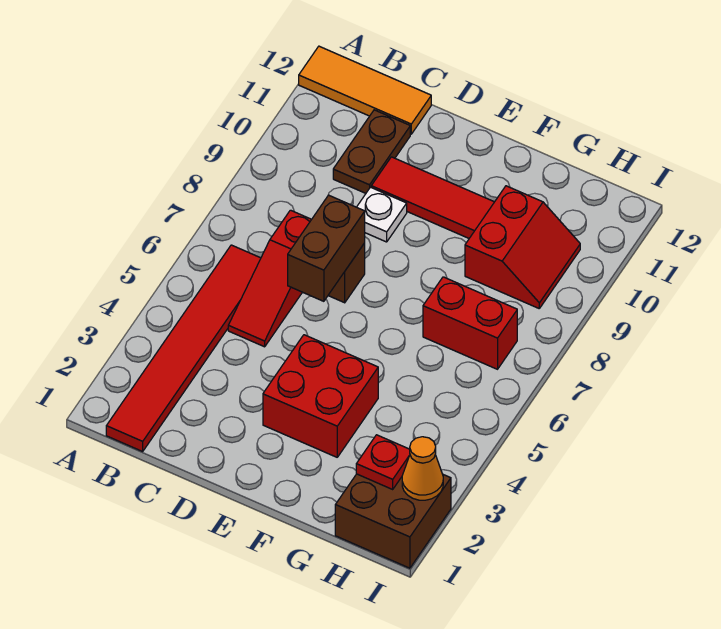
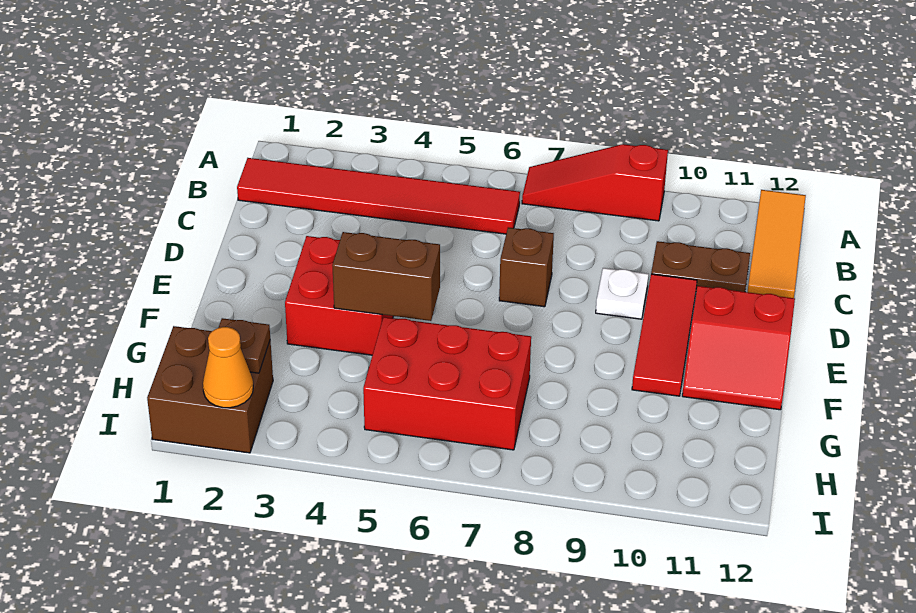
red 1x3 slope [228,210,311,347] -> red 1x3 slope moved to [522,144,668,221]
brown 1x2 brick [288,195,365,301] -> brown 1x2 brick moved to [332,232,440,321]
red 1x2 brick [423,277,517,369] -> red 2x3 brick [363,317,531,450]
red 2x2 slope [465,186,580,308] -> red 2x2 slope moved to [682,286,795,410]
red 1x1 plate [356,435,410,489] -> brown 1x1 plate [219,318,270,373]

